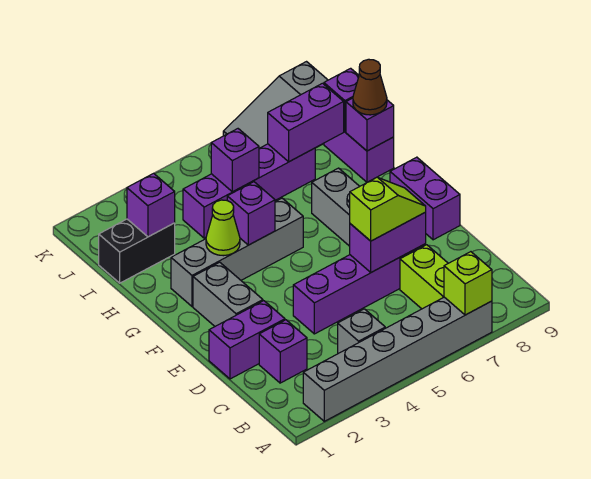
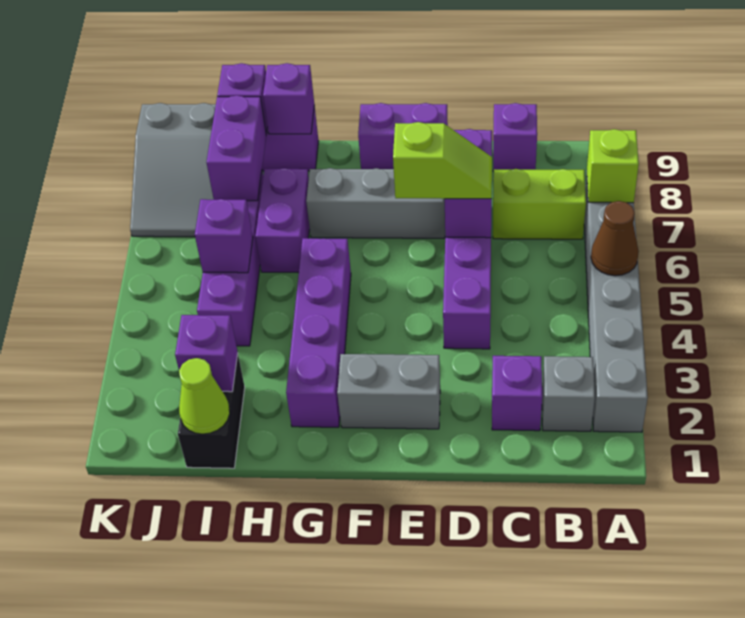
grey 1x1 brick [338,309,385,353] -> grey 1x1 brick moved to [542,356,595,431]
purple 1x2 brick [209,301,285,379] -> purple 1x2 brick moved to [256,168,310,273]
lime 1x2 slope [350,177,426,241] -> lime 1x2 slope turned to [393,122,492,199]
grey 1x4 brick [171,198,303,306] -> purple 1x4 brick [286,238,351,427]
lime 1x1 cone [206,200,240,256] -> lime 1x1 cone moved to [179,358,230,434]
purple 1x1 brick [227,182,275,245] -> purple 1x1 brick moved to [493,103,537,171]
brown 1x1 cone [353,59,387,115] -> brown 1x1 cone moved to [591,201,639,276]

